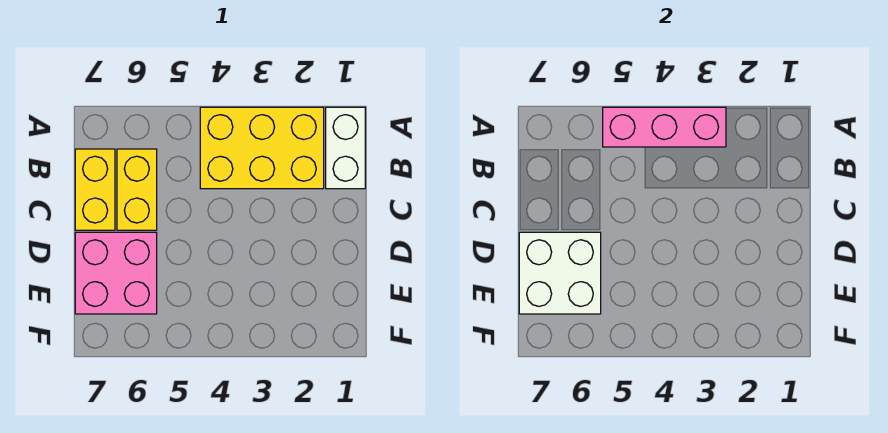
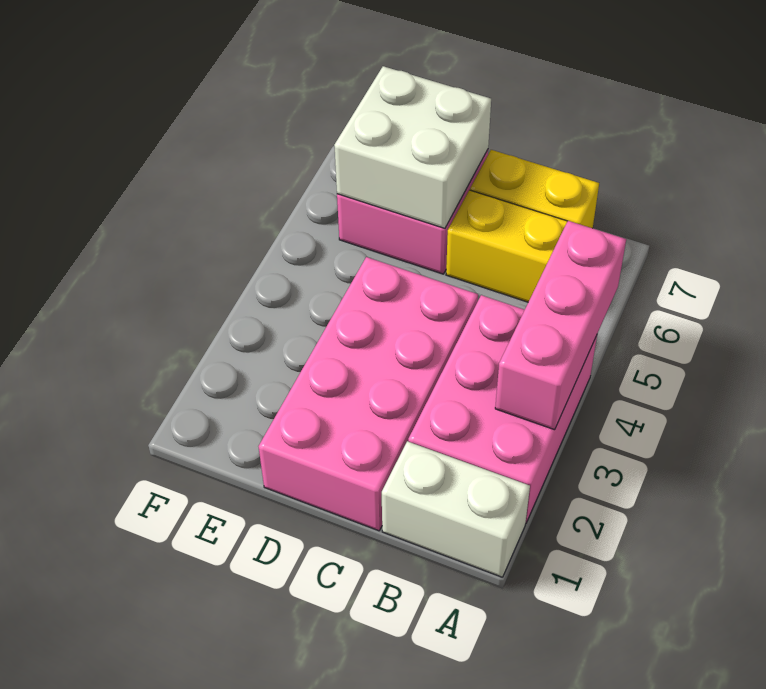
yellow 2x3 brick [200,107,324,189] -> pink 2x3 brick [408,295,597,523]
none -> pink 2x4 brick [259,257,478,531]

